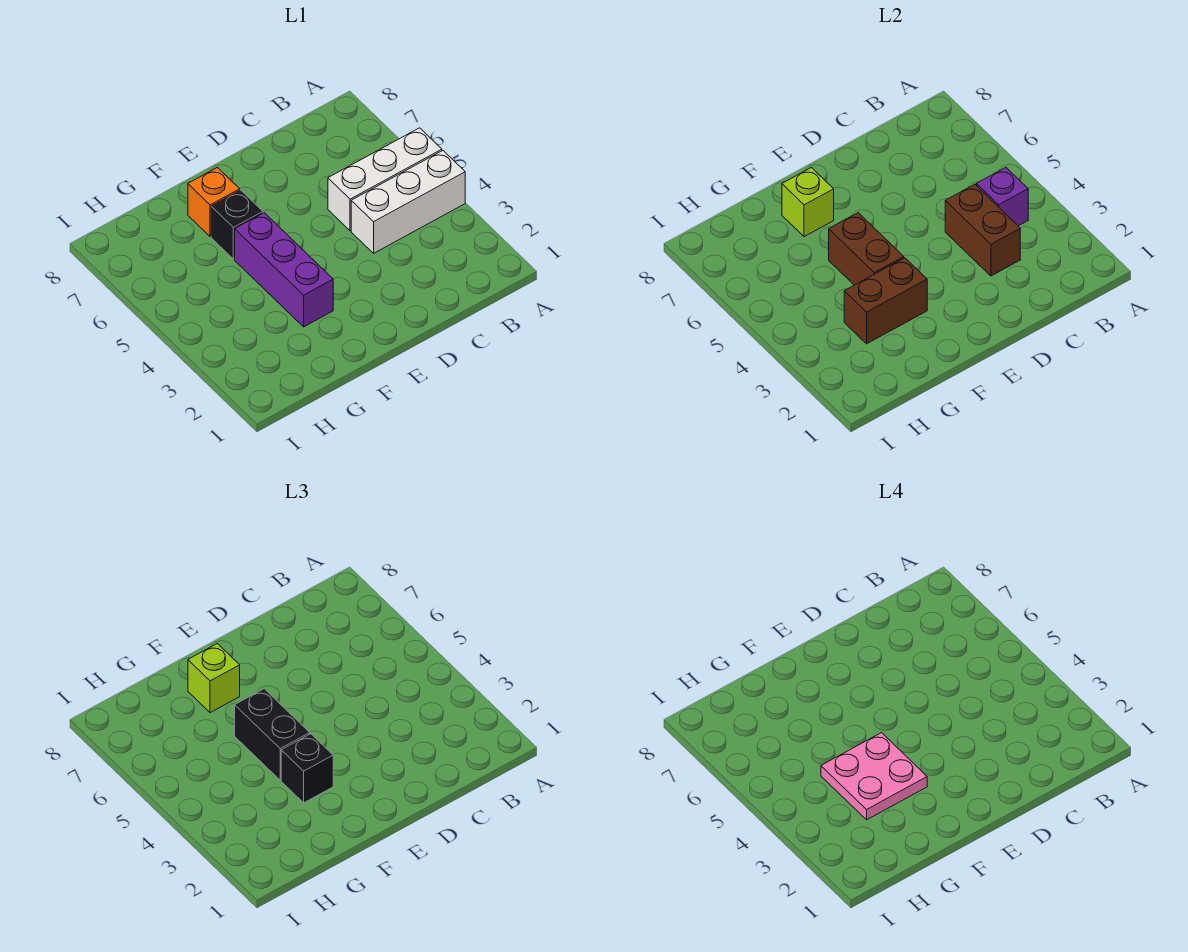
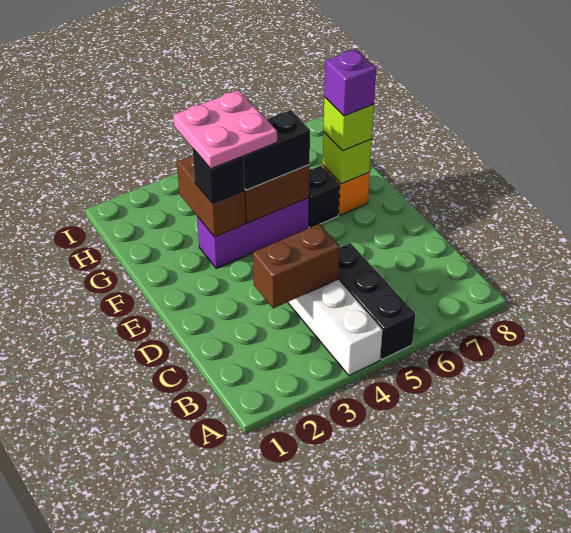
white 1x3 brick [328,128,442,231] -> black 1x3 brick [338,243,416,359]
purple 1x1 brick [976,167,1028,226] -> purple 1x1 brick moved to [324,49,376,116]

